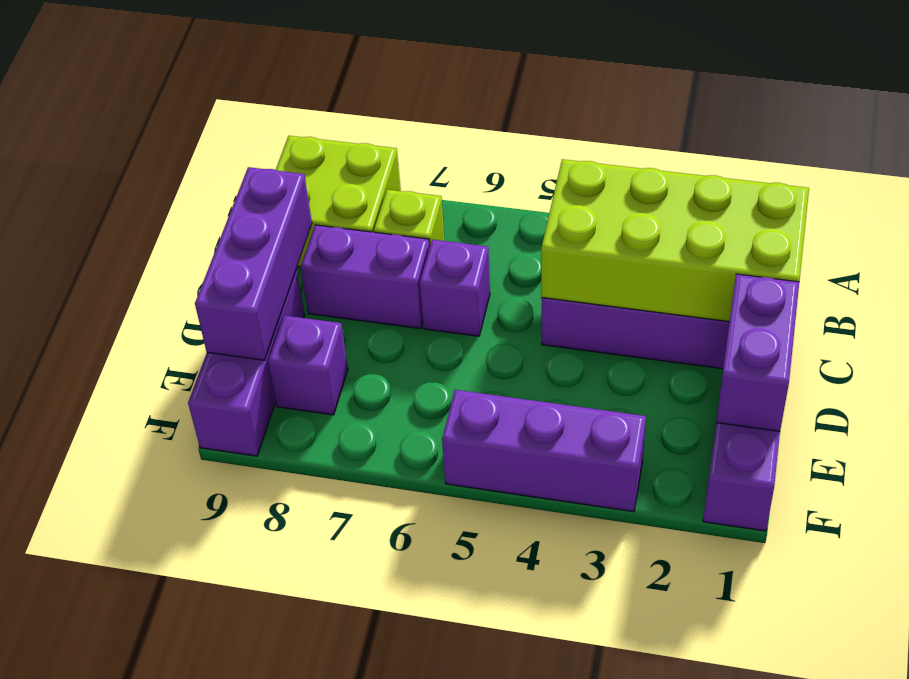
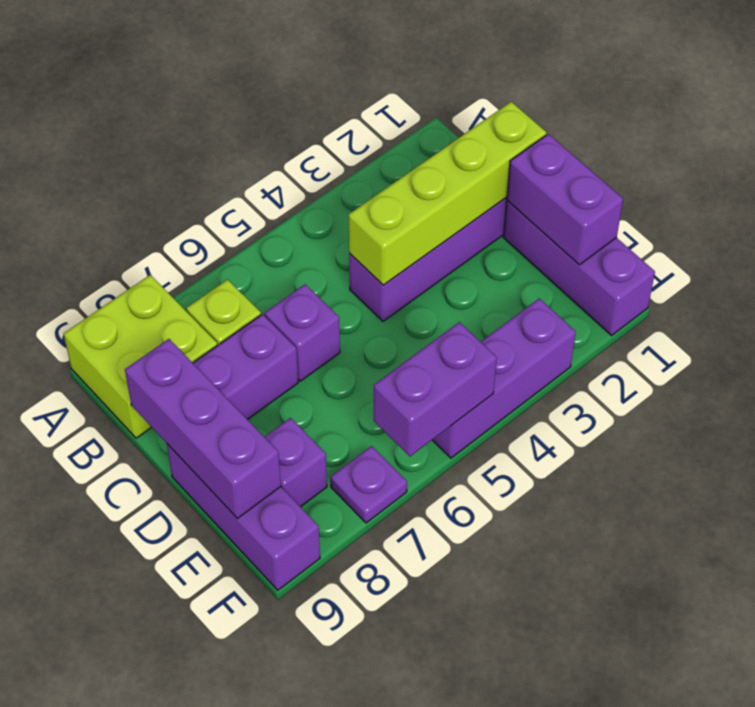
lime 2x4 brick [541,159,809,322] -> lime 1x4 brick [349,102,546,285]
none -> purple 1x2 brick [374,322,497,456]
none -> purple 1x1 plate [331,446,407,523]

